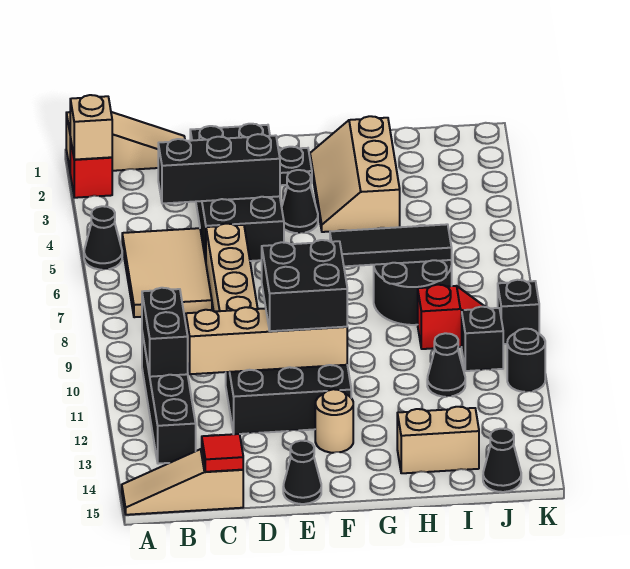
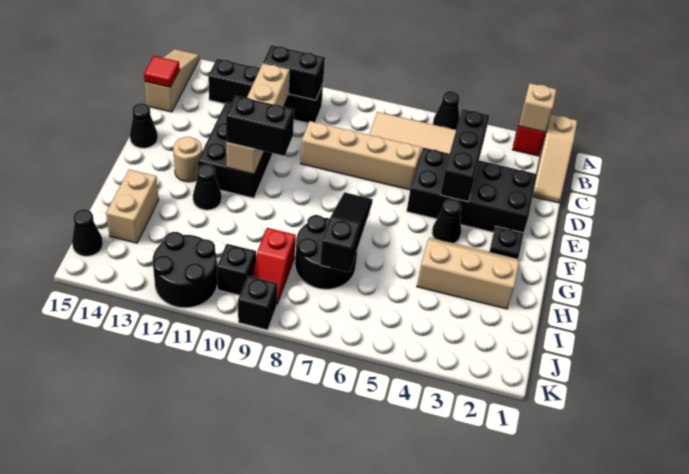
black 2x2 brick [262,240,347,331] -> black 1x2 brick [226,96,294,156]
black 1x3 tile [330,224,452,266] -> black 1x3 slope [320,192,373,272]
black 1x1 cone [427,333,465,397] -> black 1x1 cone moved to [193,164,222,210]
black 1x1 round brick [507,329,545,392] -> black 2x2 round brick [153,232,217,308]

